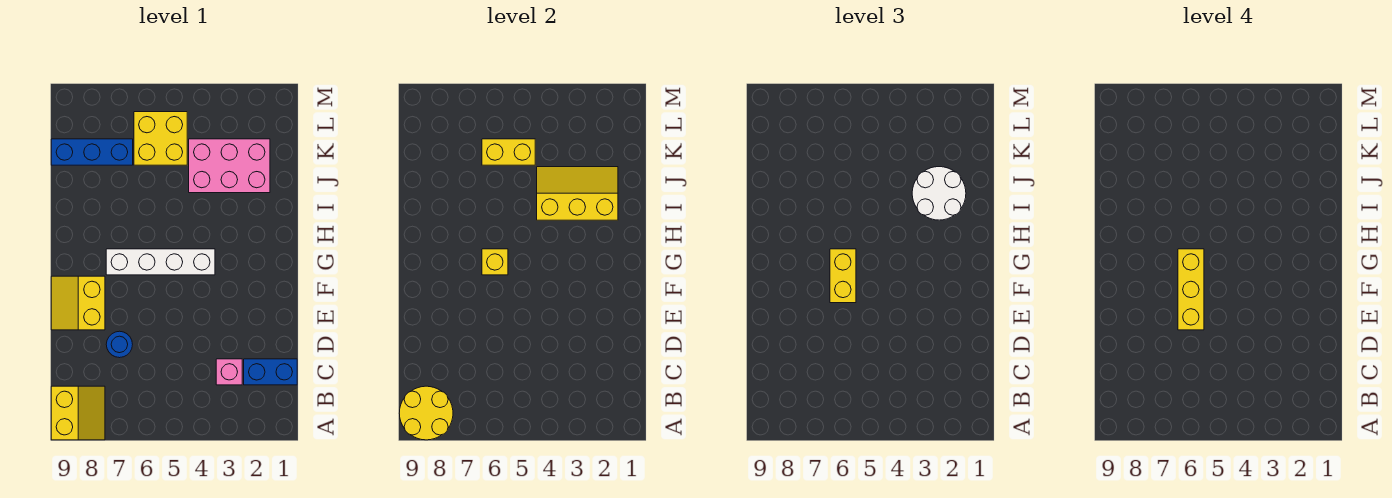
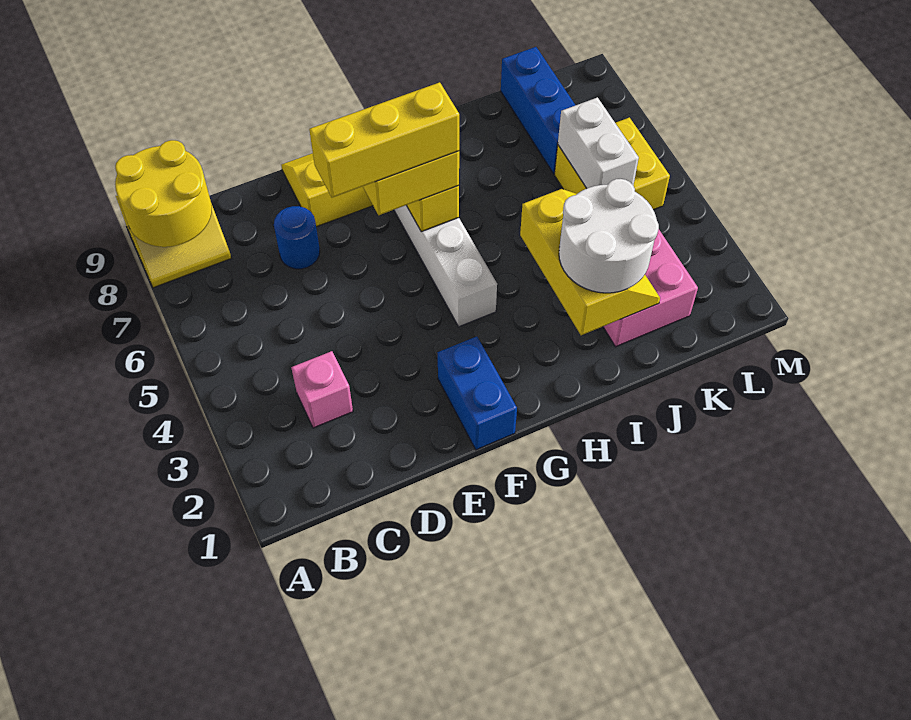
blue 1x2 brick [244,359,297,385] -> blue 1x2 brick moved to [438,337,517,450]
yellow 1x2 brick [482,139,535,165] -> white 1x2 brick [558,97,639,189]

